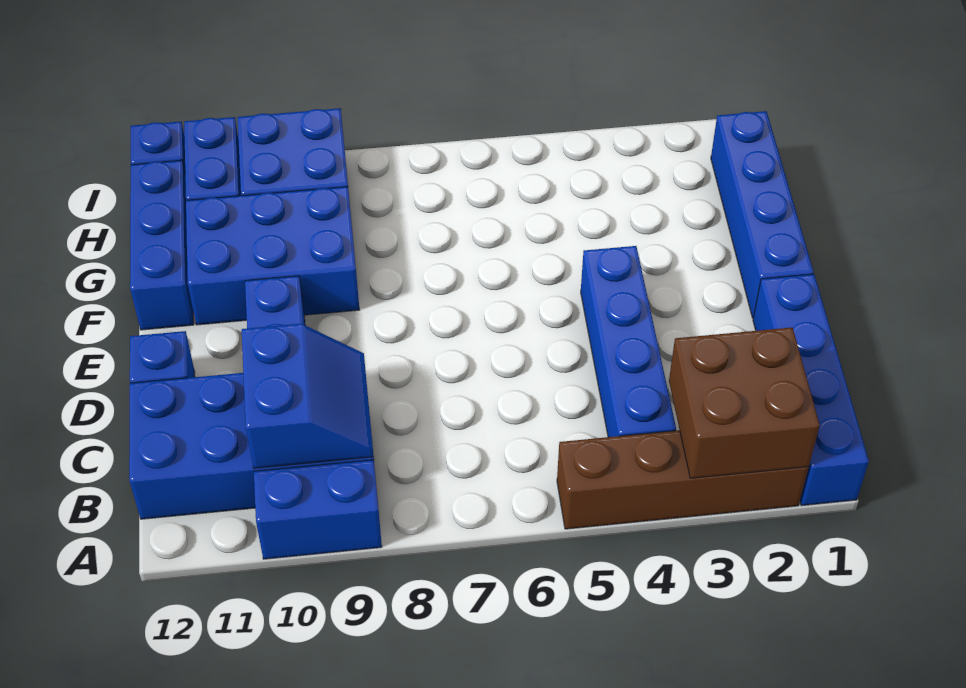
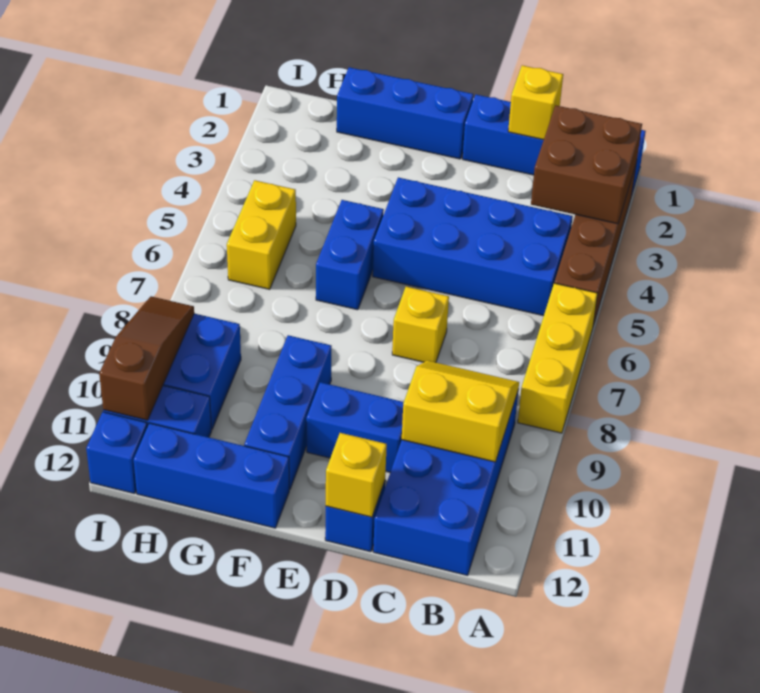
none -> yellow 1x3 brick [518,283,598,433]
blue 1x2 brick [254,460,382,559] -> blue 1x2 brick moved to [316,200,384,310]
blue 1x4 brick [581,246,676,437] -> blue 2x4 brick [373,177,573,316]
blue 2x2 slope [242,324,374,468] -> yellow 2x2 slope [402,361,519,462]
none -> yellow 1x1 brick [508,65,563,140]
none -> yellow 1x1 brick [392,287,449,362]
none -> yellow 1x1 brick [326,433,387,517]
blue 1x4 brick [711,111,814,318] -> blue 1x3 brick [337,67,473,159]
blue 2x3 brick [186,187,360,325] -> blue 1x3 brick [244,335,332,489]
none -> yellow 1x2 brick [227,180,296,289]
none -> brown 1x3 slope [99,296,194,420]

